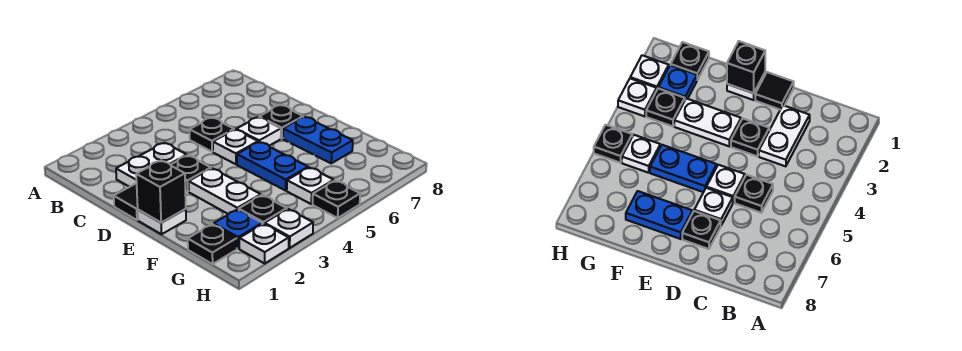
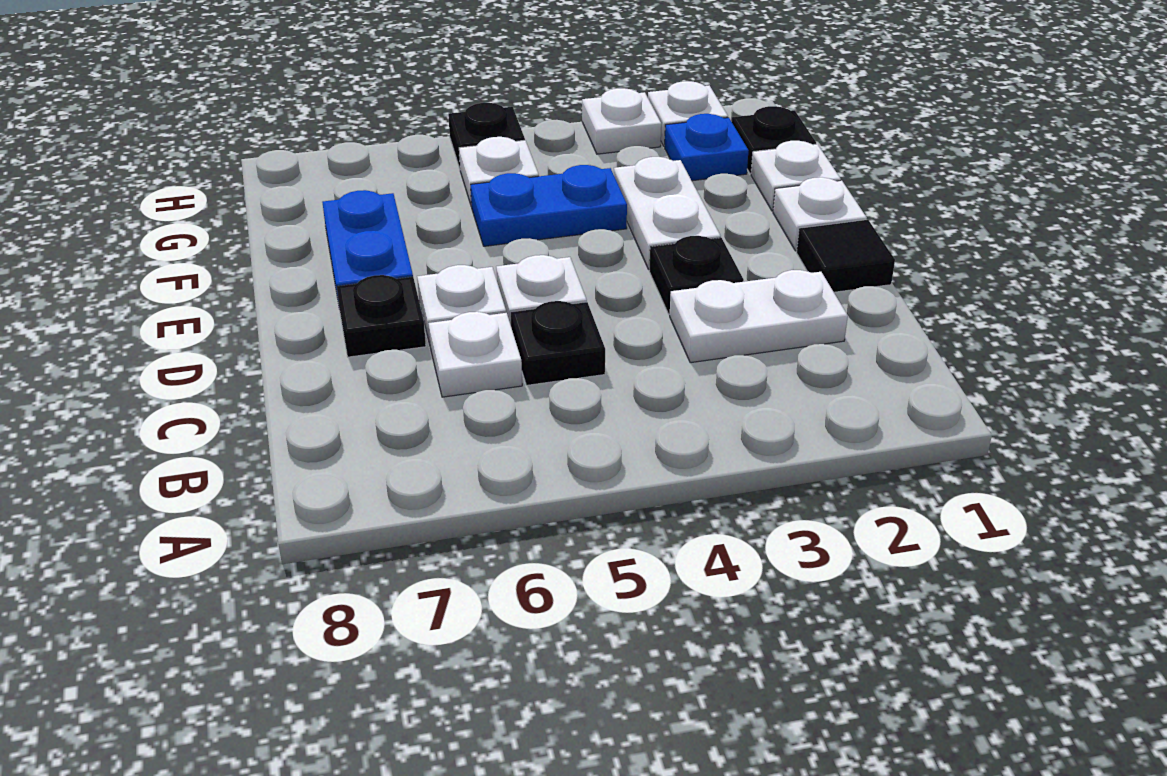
none -> white 1x1 plate [428,312,522,397]
black 1x1 brick [136,160,186,223] -> none
blue 1x2 plate [237,142,308,191] -> blue 1x2 plate turned to [471,165,627,246]
none -> white 1x1 plate [751,141,841,211]
black 1x1 plate [239,195,287,224] -> none

